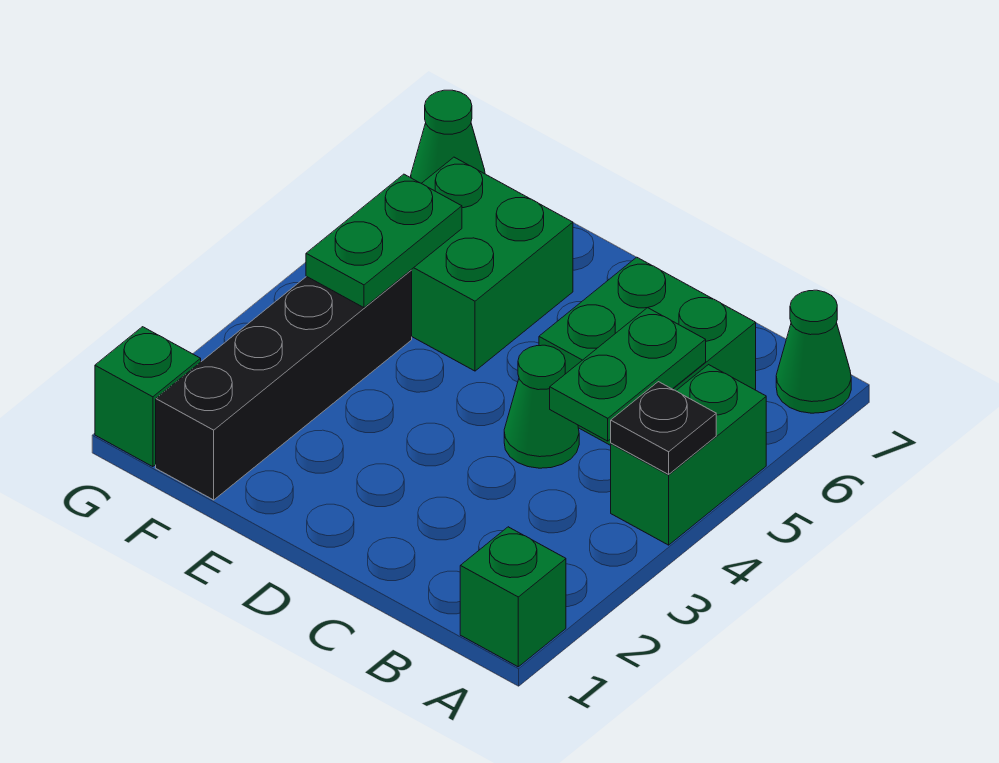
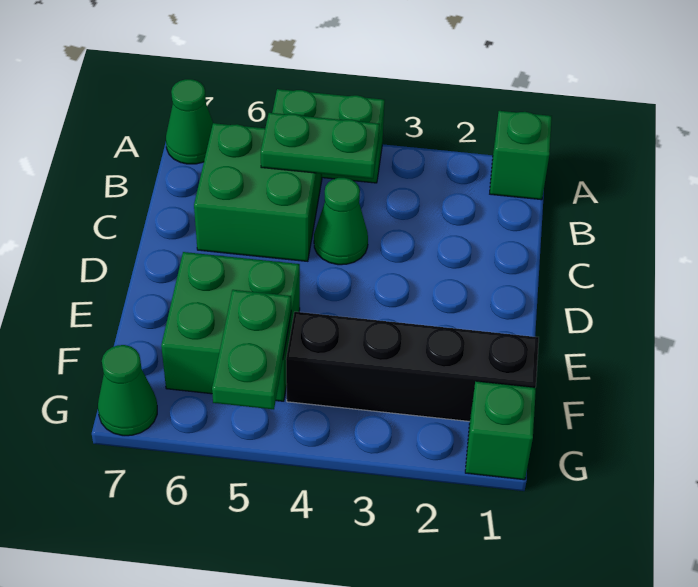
black 1x1 plate [611,382,716,474] -> none
green 1x2 plate [306,174,462,308] -> green 1x2 plate turned to [212,290,291,409]

